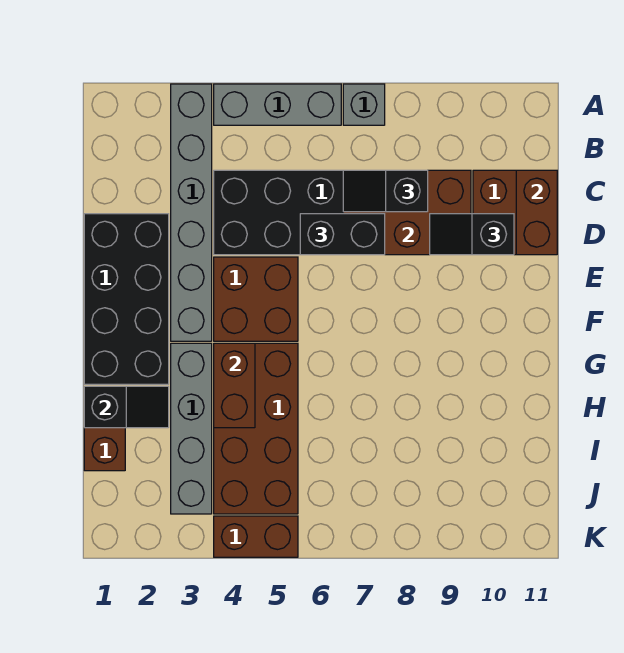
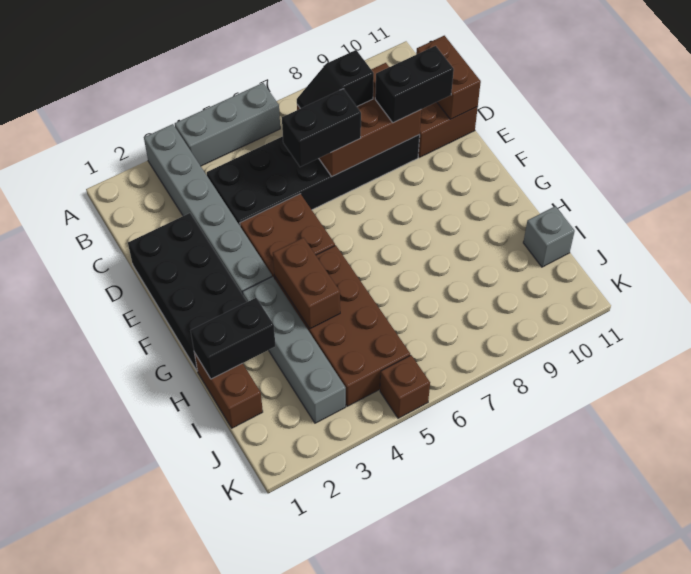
grey 1x1 brick [343,84,385,125] -> grey 1x1 brick moved to [523,206,575,267]
black 1x2 slope [430,214,514,255] -> black 1x2 brick [375,46,454,123]
black 1x2 slope [84,386,169,428] -> black 1x2 brick [191,298,275,379]
brown 1x2 brick [214,516,298,557] -> brown 1x1 brick [380,355,430,418]

